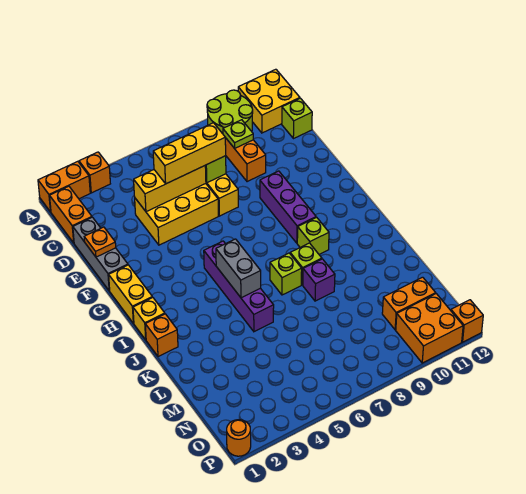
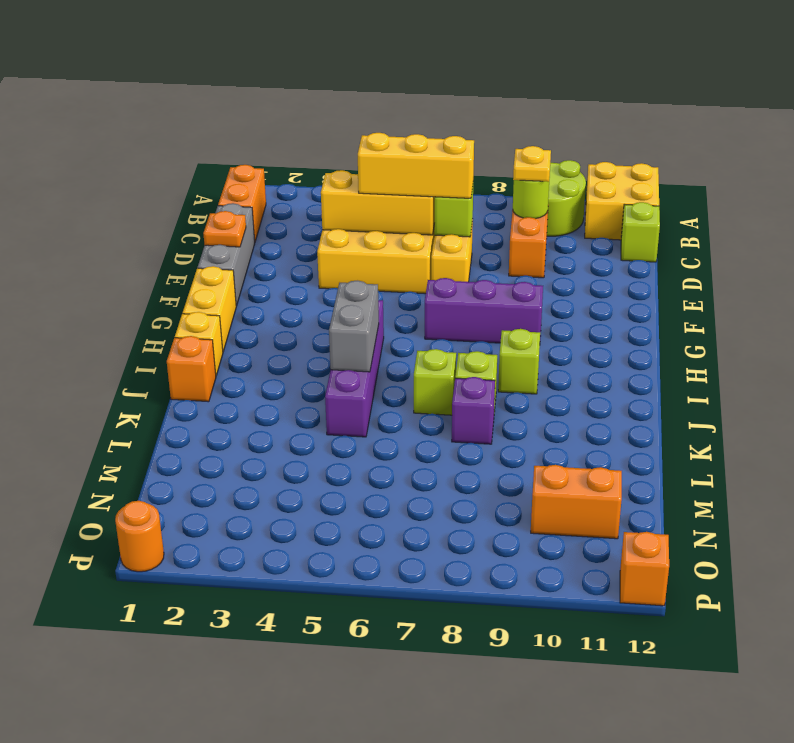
orange 1x2 brick [38,161,90,212] -> none
orange 1x1 brick [79,152,110,193] -> none
lime 1x1 plate [223,120,253,148] -> lime 1x1 round brick [513,177,550,219]
none -> yellow 1x1 plate [513,146,551,182]
purple 1x3 brick [260,171,316,243] -> purple 1x3 brick turned to [425,278,543,343]
orange 2x2 brick [396,294,463,363] -> none

